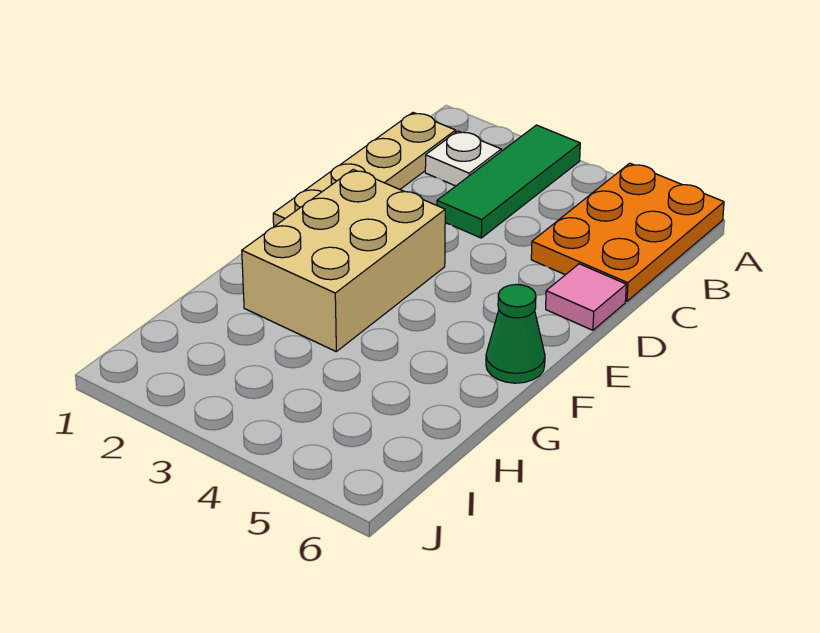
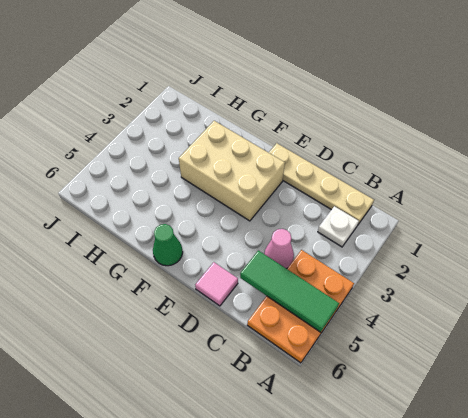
green 1x3 tile [437,125,580,238] -> green 1x3 tile moved to [240,250,339,332]
orange 2x3 plate [531,163,724,301] -> orange 2x3 plate turned to [247,250,354,363]
none -> pink 1x1 cone [264,229,294,269]

